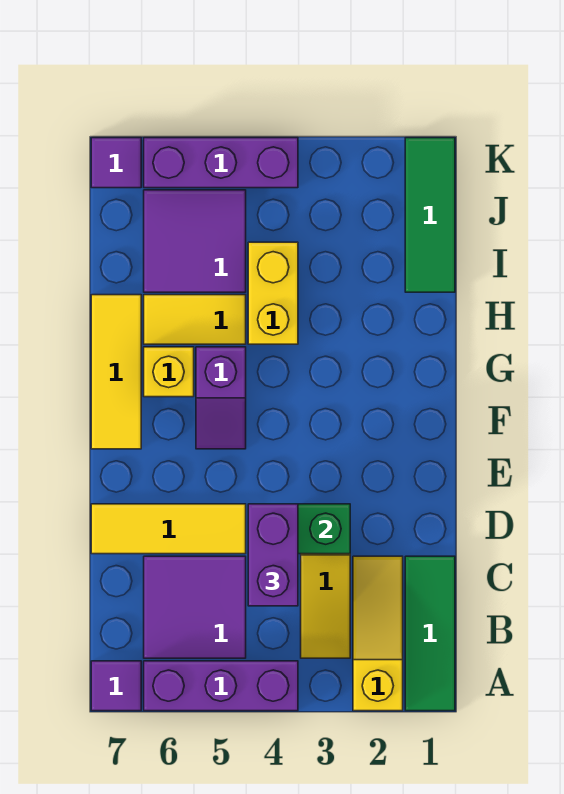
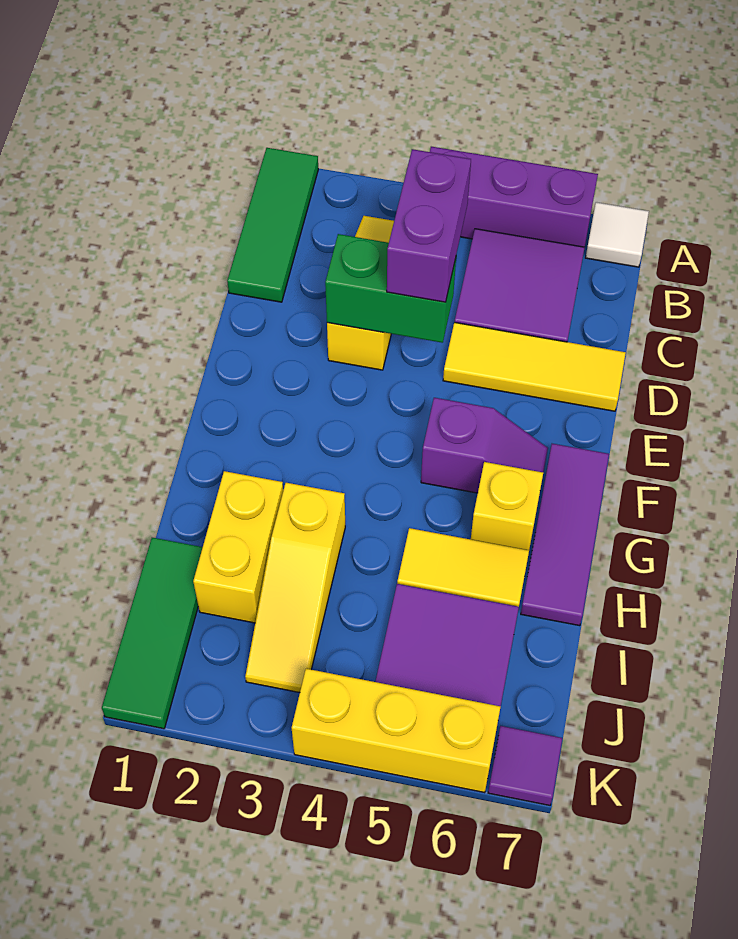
yellow 1x3 slope [353,556,403,711] -> yellow 1x3 slope moved to [245,483,345,693]
purple 1x1 tile [91,661,141,711] -> white 1x1 tile [586,202,649,267]
purple 1x2 slope [196,347,246,449] -> purple 1x2 slope turned to [421,398,548,493]
yellow 1x3 tile [91,295,141,449] -> purple 1x3 tile [521,444,609,626]
yellow 1x2 brick [248,242,298,344] -> yellow 1x2 brick moved to [193,471,283,623]
purple 1x3 brick [144,138,298,188] -> yellow 1x3 brick [292,669,501,793]

